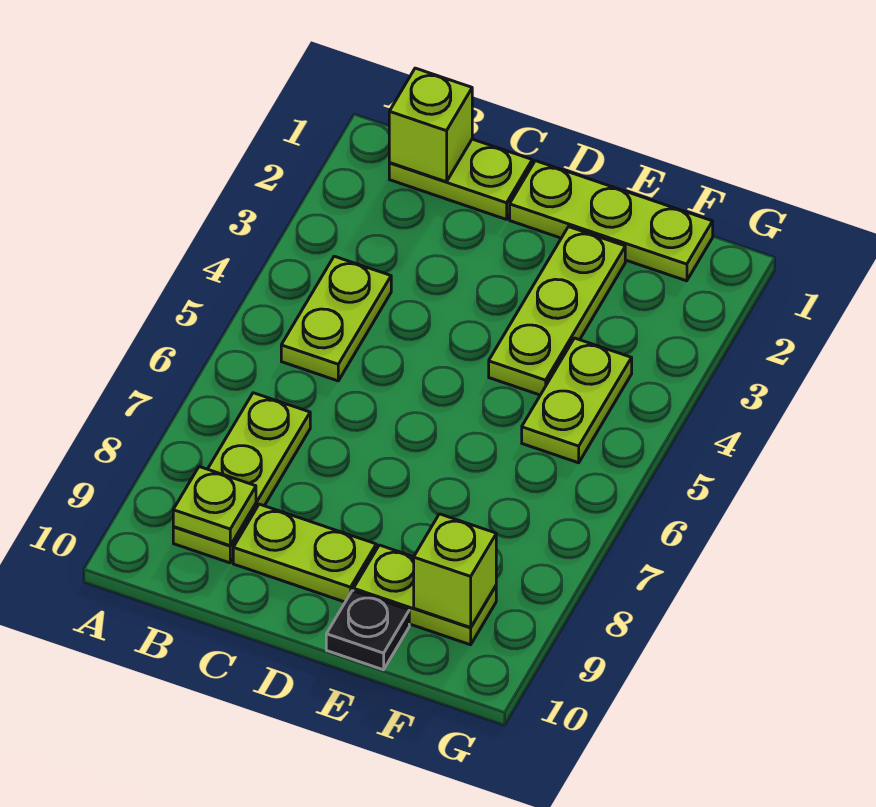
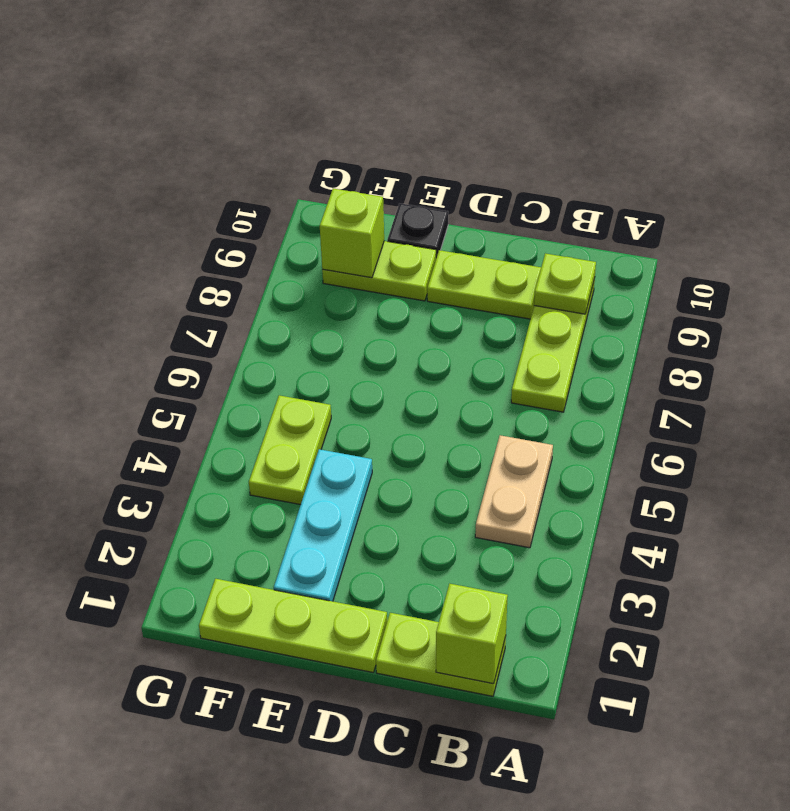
lime 1x2 plate [281,256,391,381] -> tan 1x2 plate [475,435,553,548]
lime 1x3 plate [489,227,625,395] -> cyan 1x3 plate [274,449,372,601]

